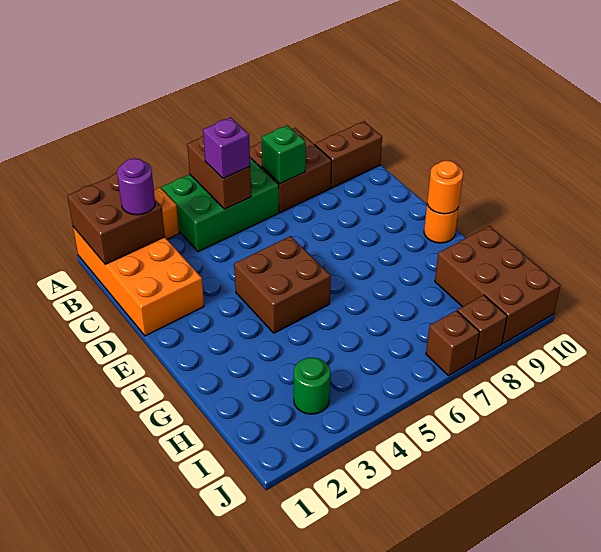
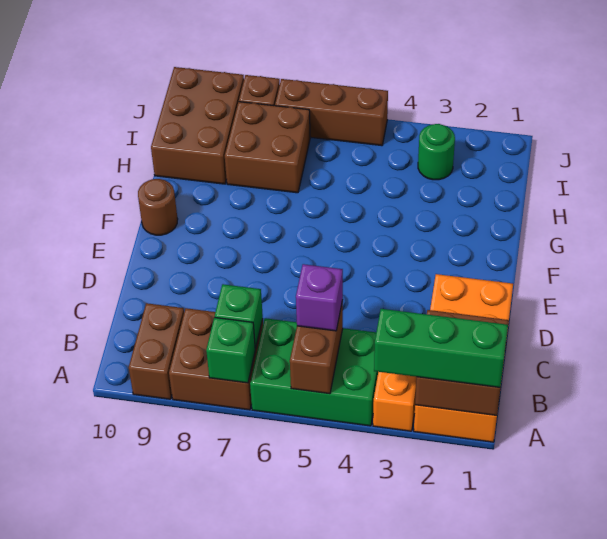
none -> green 1x3 brick [374,309,508,387]
none -> green 1x1 brick [206,317,255,383]
purple 1x1 round brick [117,158,155,215] -> none
brown 1x2 brick [315,121,382,188] -> brown 1x2 brick turned to [129,303,184,399]
brown 2x2 brick [234,236,331,333] -> brown 2x2 brick moved to [225,102,310,193]
orange 1x1 round brick [424,204,459,243] -> brown 1x1 round brick [138,179,178,235]
orange 1x1 round brick [427,161,463,214] -> none
brown 1x1 brick [426,310,480,376] -> brown 1x3 brick [275,79,388,146]

